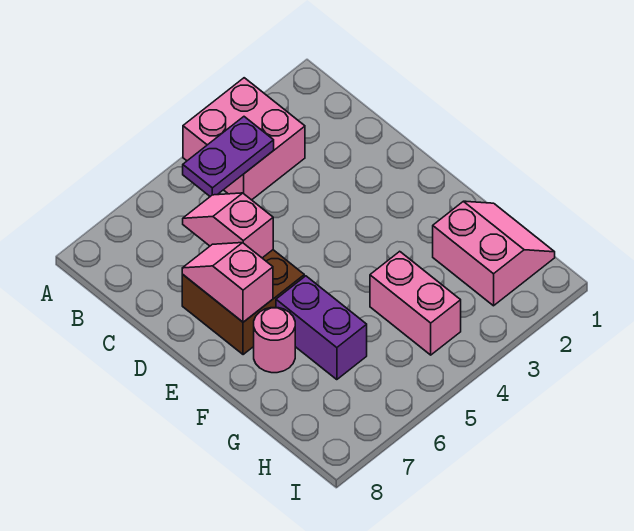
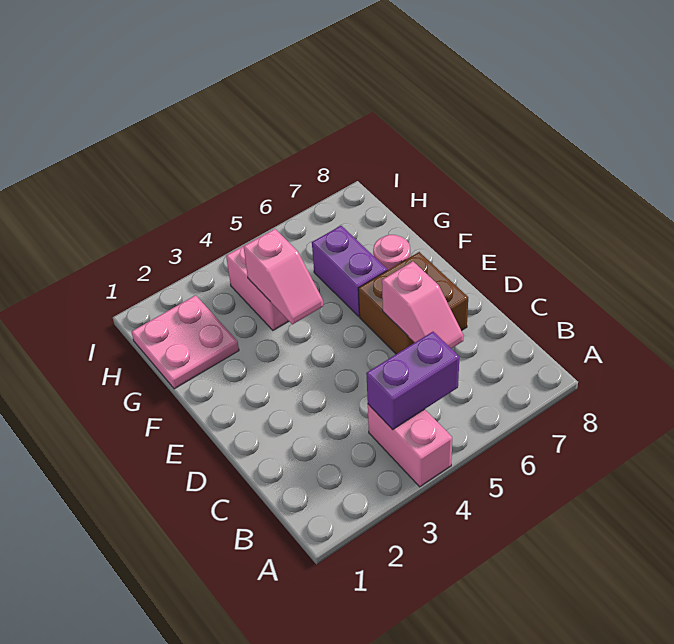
pink 2x2 brick [183,78,305,200] -> pink 1x2 brick [368,404,452,487]
purple 1x2 plate [183,117,274,196] -> purple 1x2 brick [366,332,459,430]
pink 1x2 slope [182,243,273,322] -> pink 1x2 slope moved to [244,229,324,324]
pink 2x2 slope [433,201,555,306] -> pink 2x2 plate [131,295,239,389]

